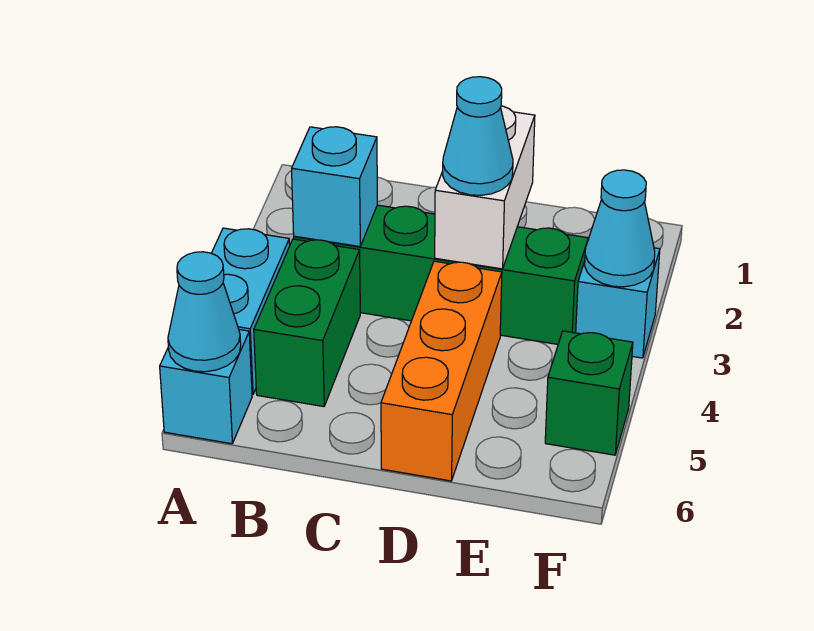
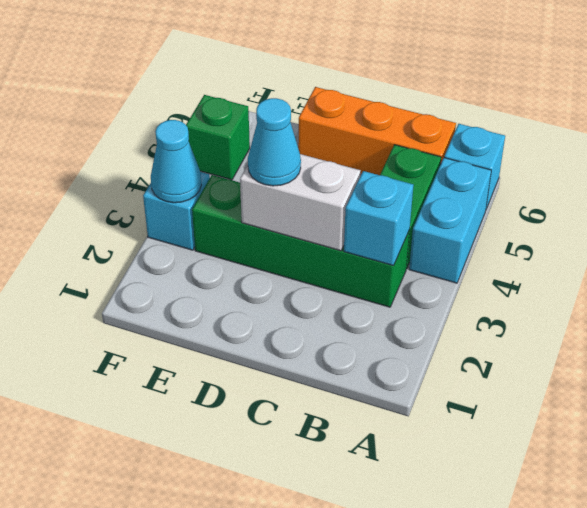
cyan 1x1 cone [168,252,241,372] -> none
white 1x2 brick [435,106,535,269] -> white 1x2 brick turned to [240,154,360,251]
orange 1x3 brick [381,261,502,481] -> orange 1x3 brick turned to [298,87,456,176]

